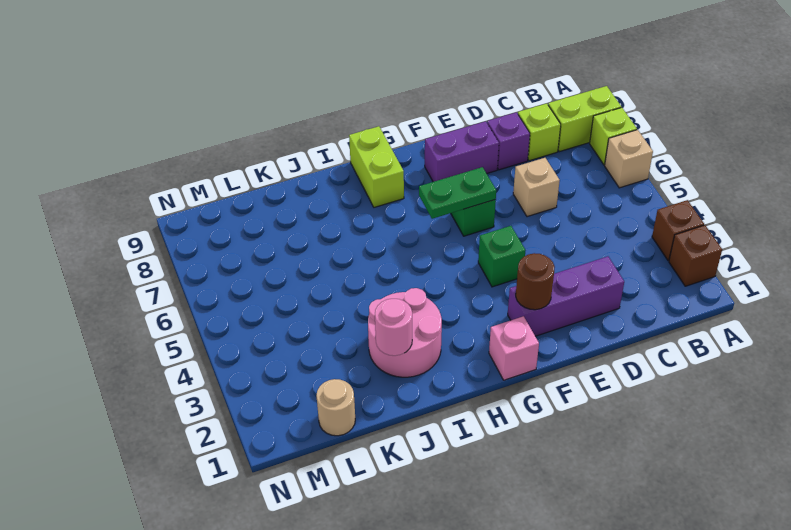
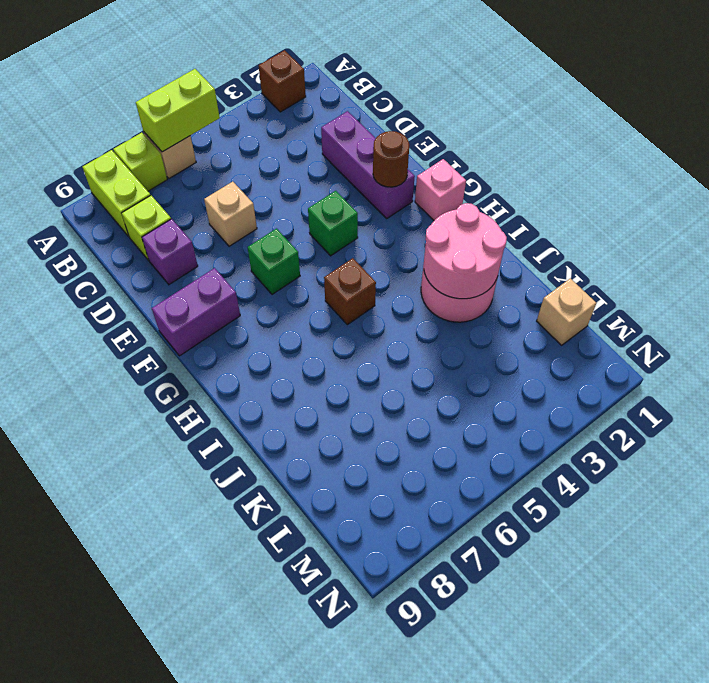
brown 1x1 brick [652,200,704,261] -> brown 1x1 brick moved to [324,258,376,325]
purple 1x2 brick [425,121,499,182] -> purple 1x2 brick turned to [152,268,240,356]
green 1x2 plate [419,167,496,219] -> none
lime 1x2 brick [349,126,404,207] -> lime 1x2 brick moved to [136,69,220,152]
pink 1x1 round brick [375,299,412,356] -> pink 2x2 round brick [424,203,507,299]
tan 1x1 round brick [316,379,355,436] -> tan 1x1 brick [537,278,596,345]

